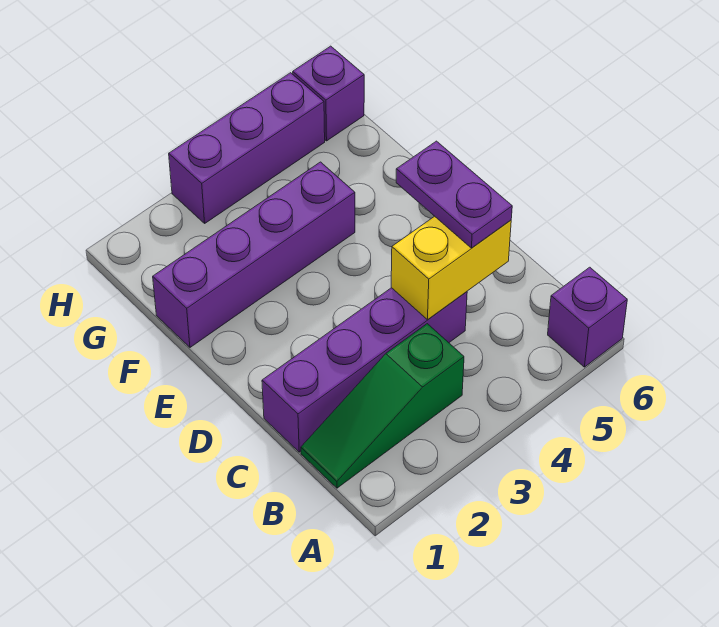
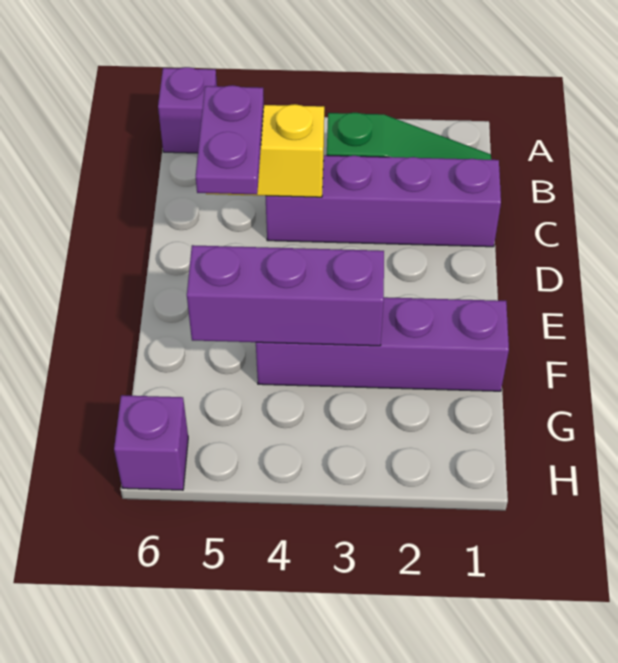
purple 1x3 brick [169,73,325,223] -> purple 1x3 brick moved to [187,245,384,346]

